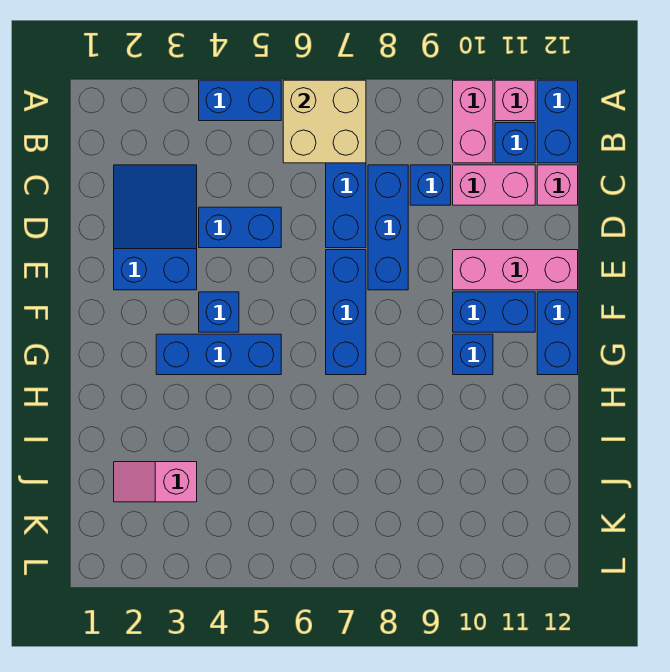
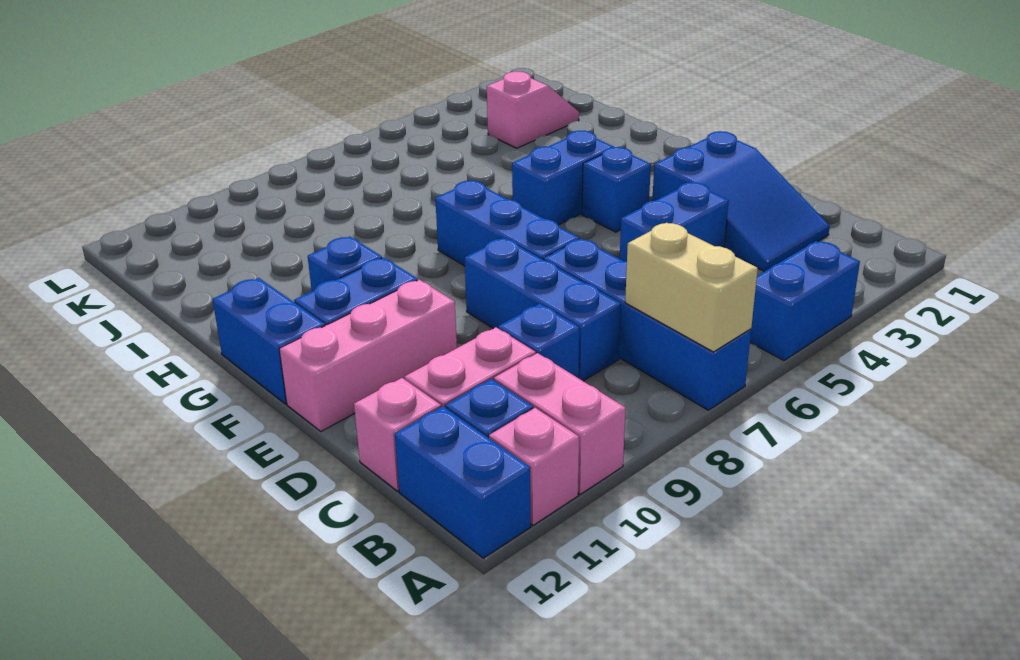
tan 2x2 brick [283,80,366,163] -> tan 1x2 brick [625,223,758,352]
blue 1x3 brick [156,334,281,375] -> blue 1x2 brick [512,131,614,225]

